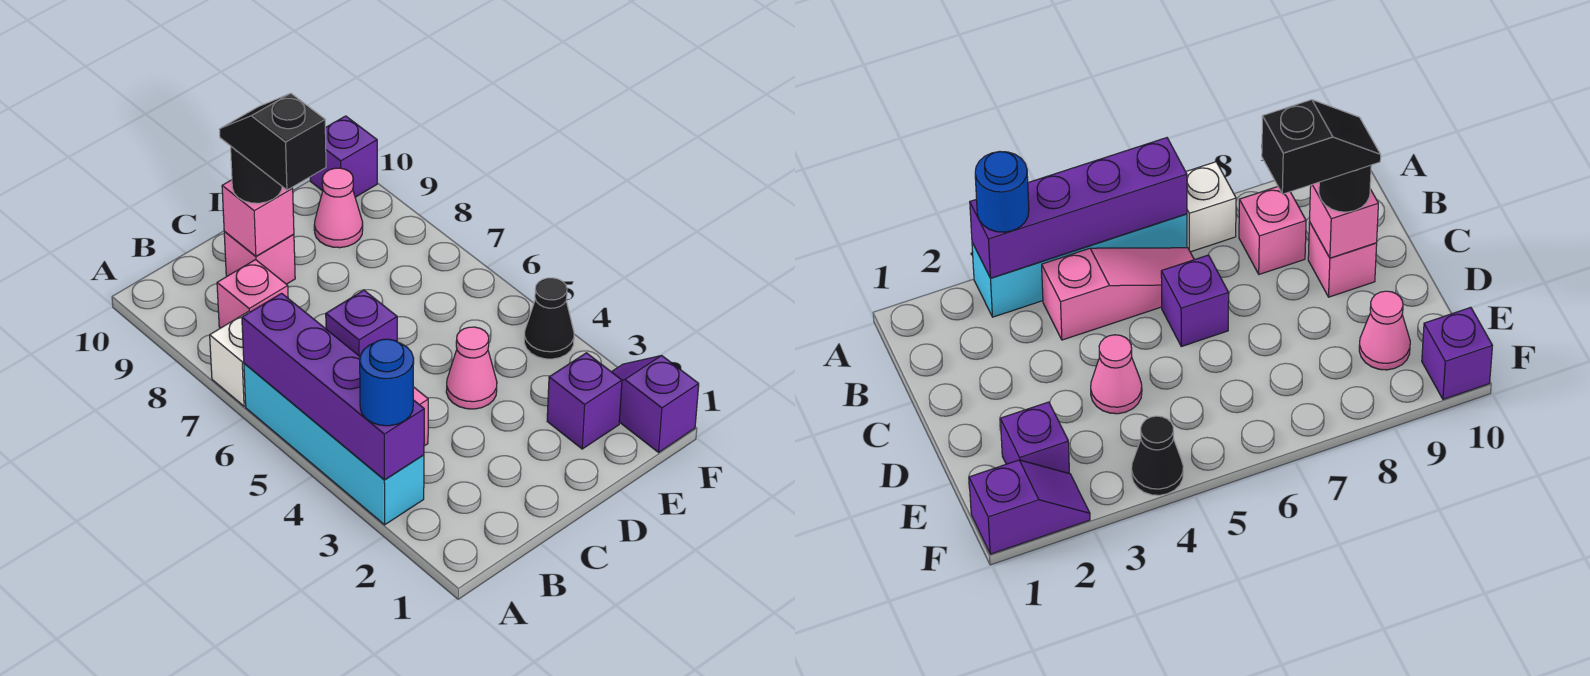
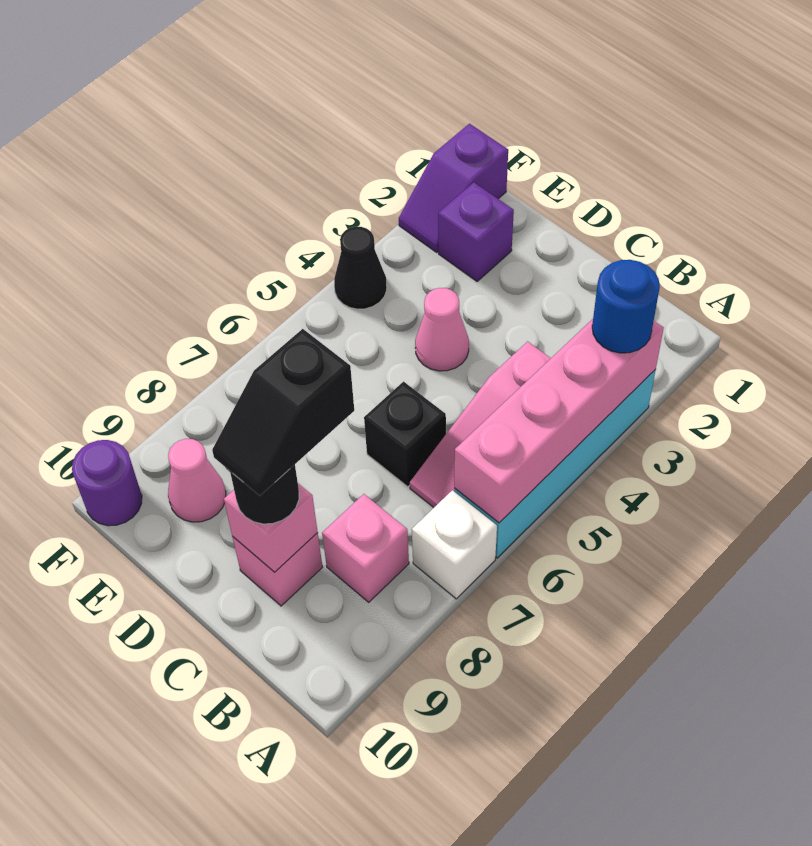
purple 1x4 brick [242,293,424,480] -> pink 1x4 brick [454,319,664,523]
purple 1x1 brick [326,290,397,356] -> black 1x1 brick [364,382,446,487]
purple 1x1 brick [310,116,377,197] -> purple 1x1 round brick [72,440,142,526]

